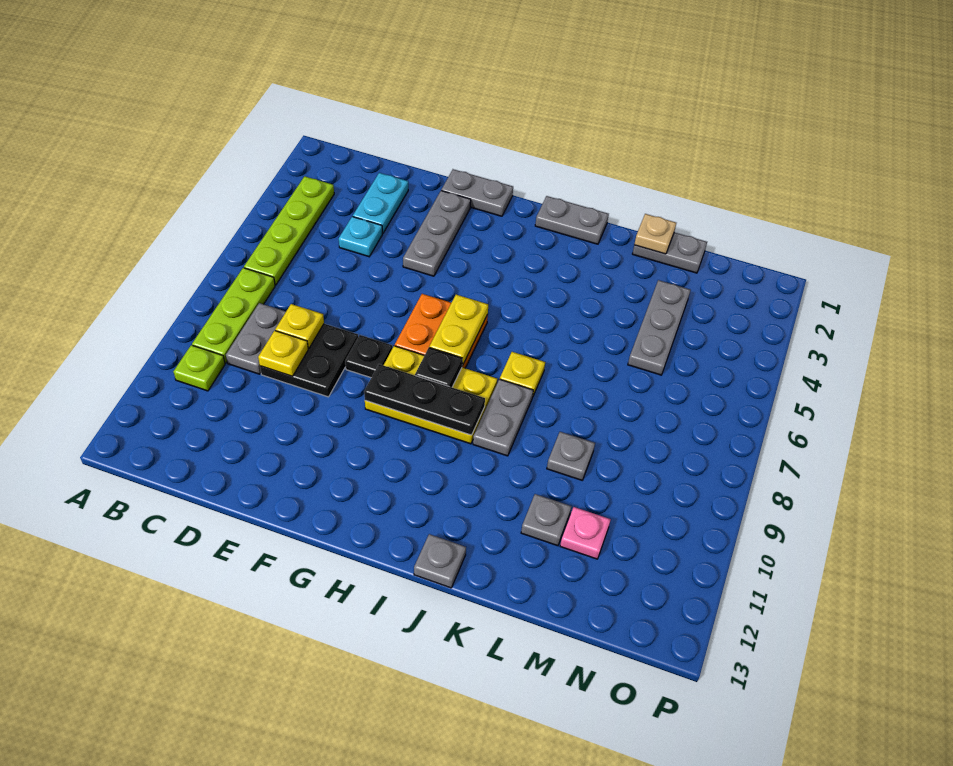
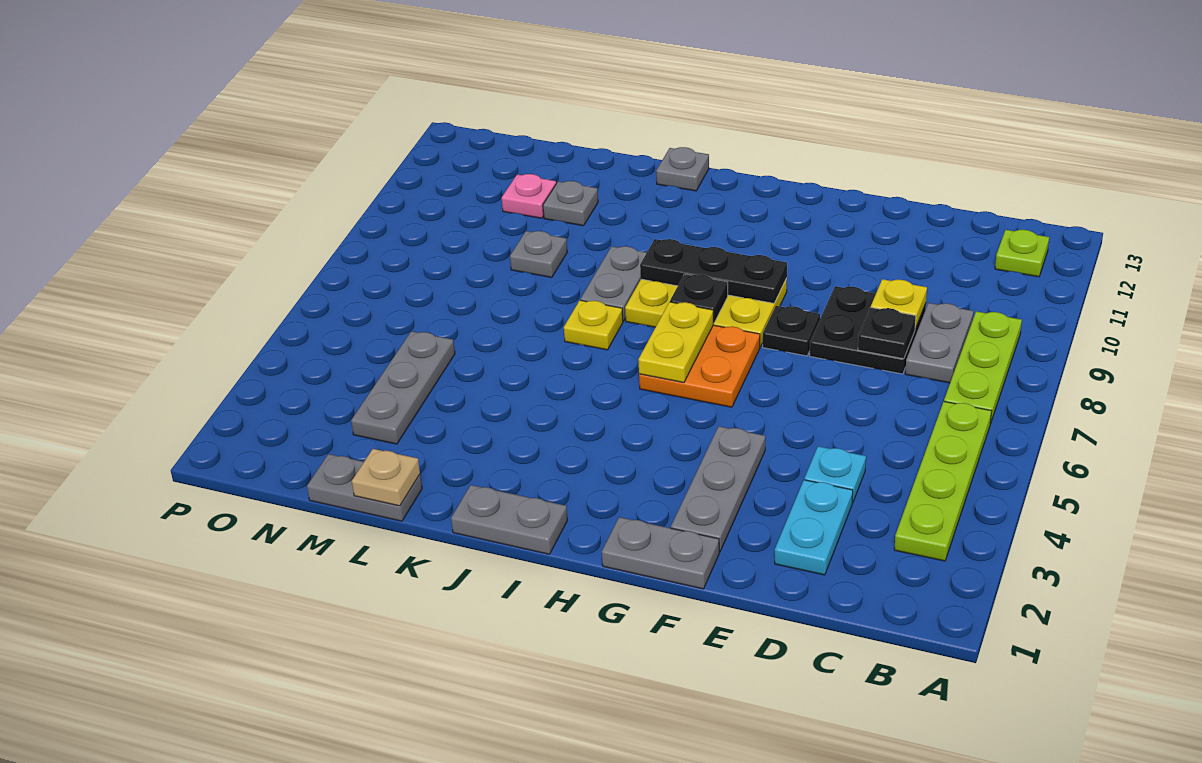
lime 1x1 plate [173,345,225,391] -> lime 1x1 plate moved to [995,230,1049,277]
yellow 1x1 plate [275,304,324,349] -> black 1x1 plate [858,307,916,359]

